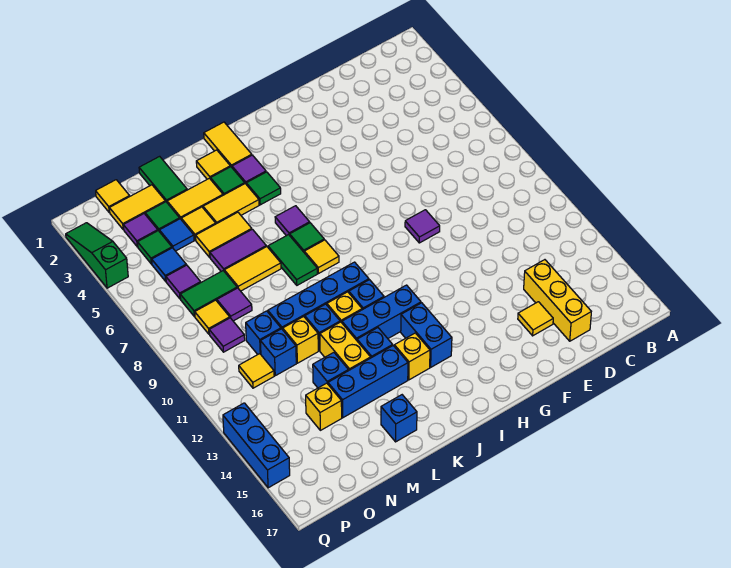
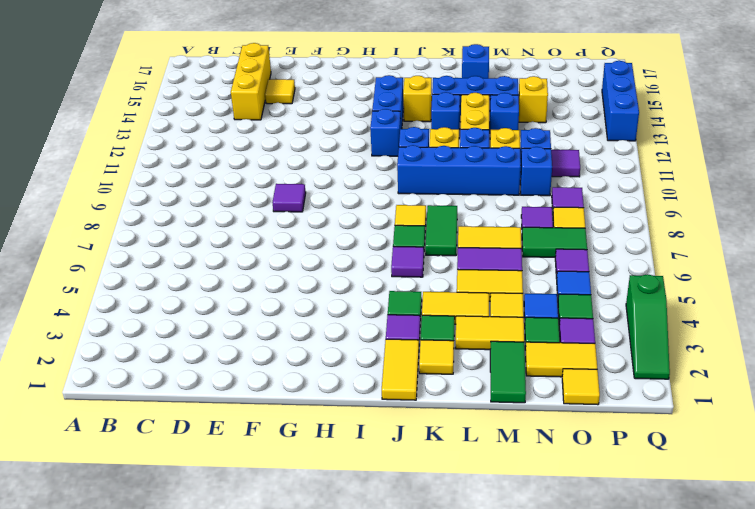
blue 1x3 brick [342,285,421,340] -> blue 1x1 brick [370,109,401,156]
yellow 1x1 tile [239,354,274,388] -> purple 1x1 tile [551,150,580,177]

